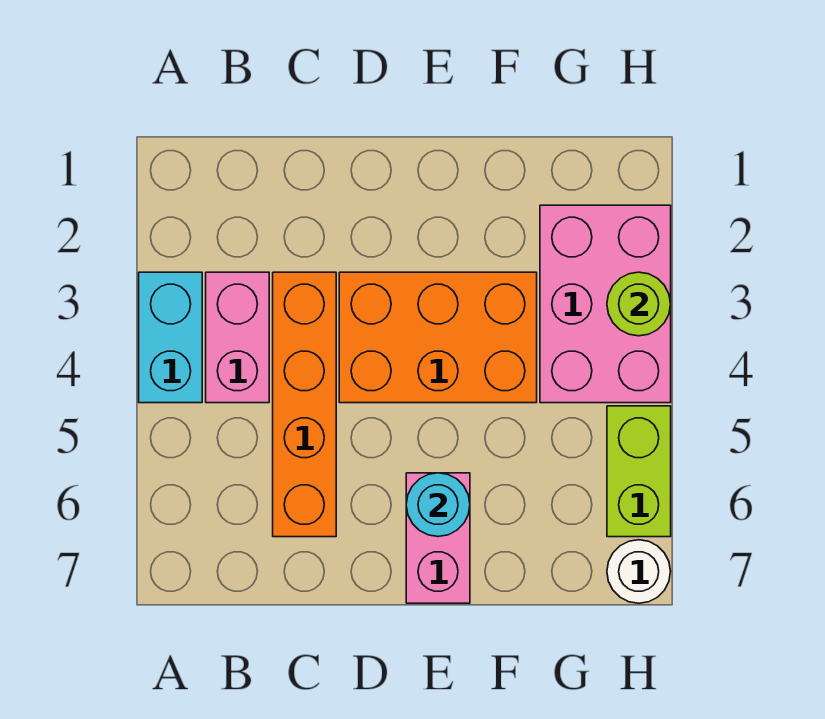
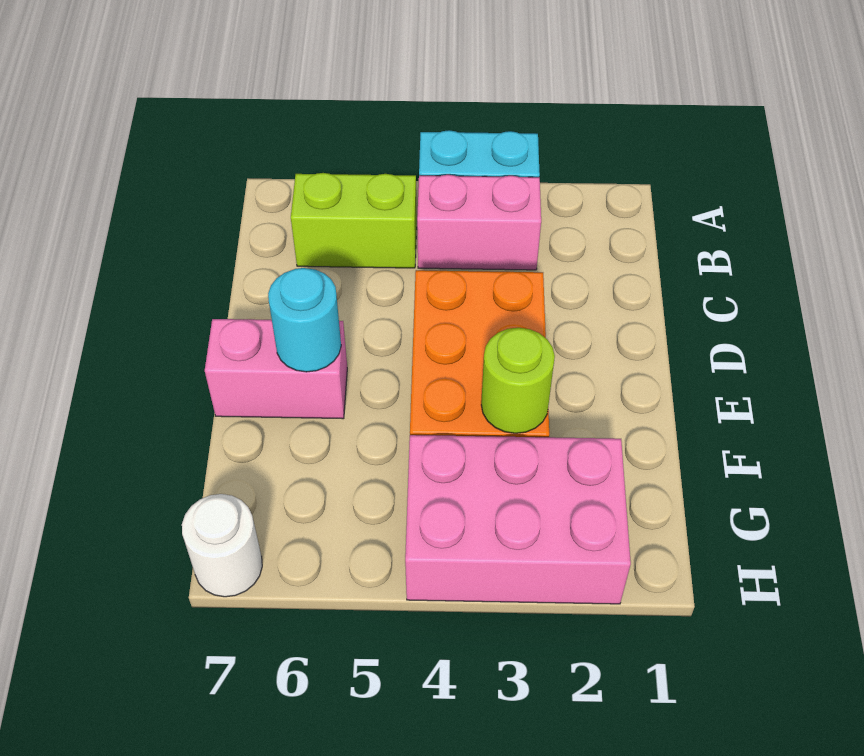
orange 1x4 brick [273,272,336,537] -> none
lime 1x1 round brick [607,272,671,336] -> lime 1x1 round brick moved to [481,328,555,433]
lime 1x2 brick [607,406,671,537] -> lime 1x2 brick moved to [291,173,417,268]

